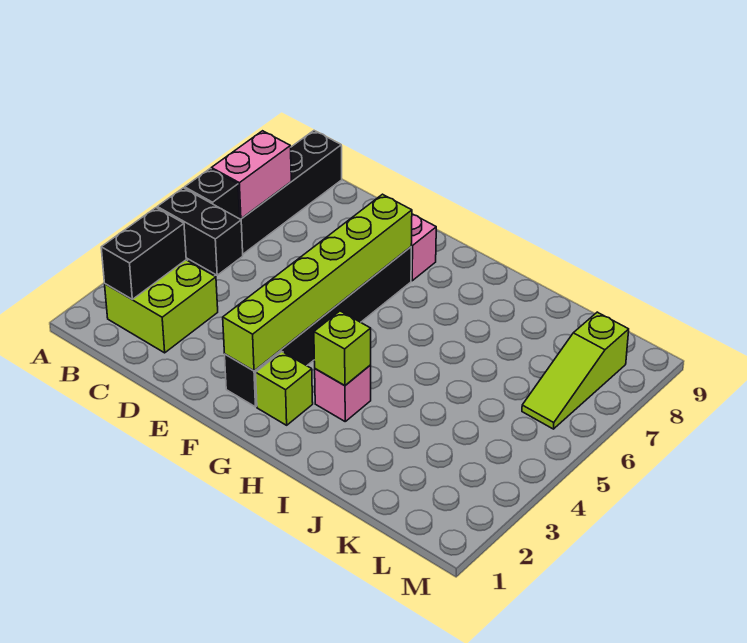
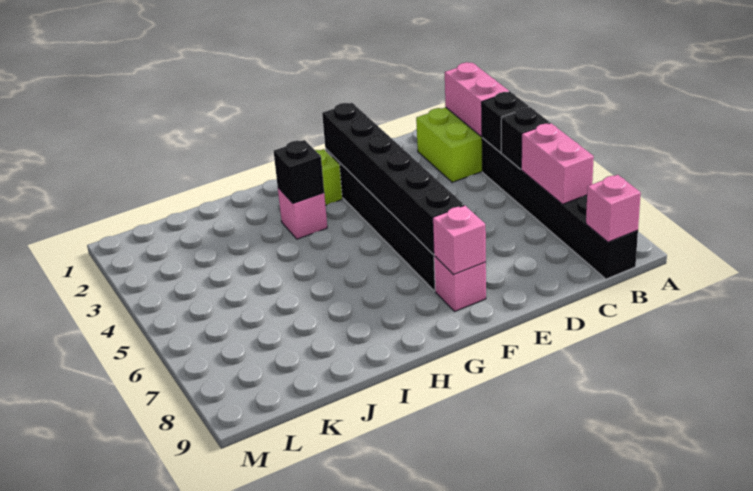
black 1x2 brick [101,208,186,299] -> pink 1x2 brick [445,62,509,137]
black 1x2 brick [157,188,243,275] -> black 1x1 brick [482,92,529,153]
none -> pink 1x1 brick [586,175,641,242]
lime 1x6 brick [223,194,412,371] -> black 1x6 brick [322,103,464,254]
none -> pink 1x1 brick [433,205,486,275]
lime 1x1 brick [314,311,371,386] -> black 1x1 brick [274,140,324,203]
lime 1x3 slope [522,312,629,429] -> none

